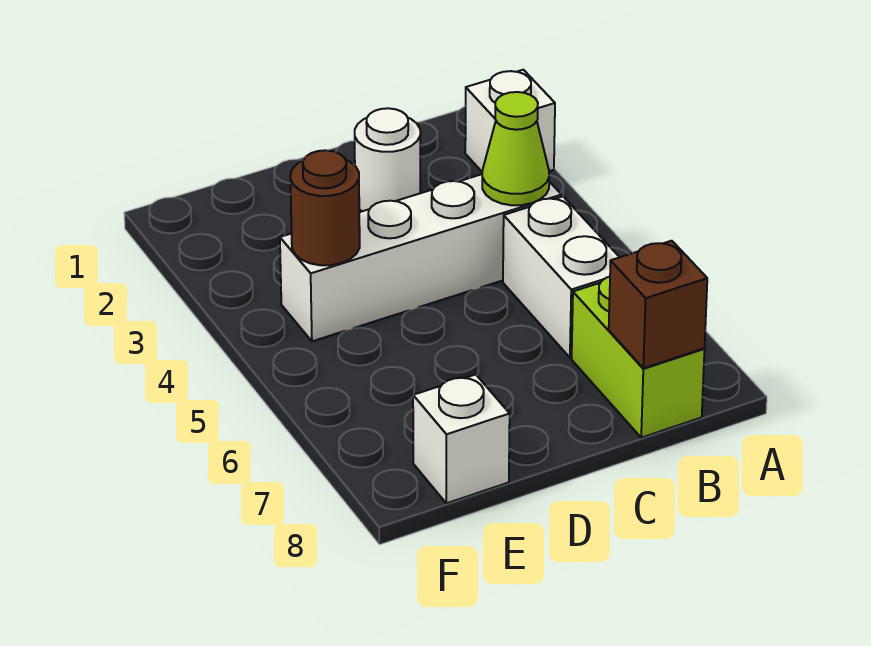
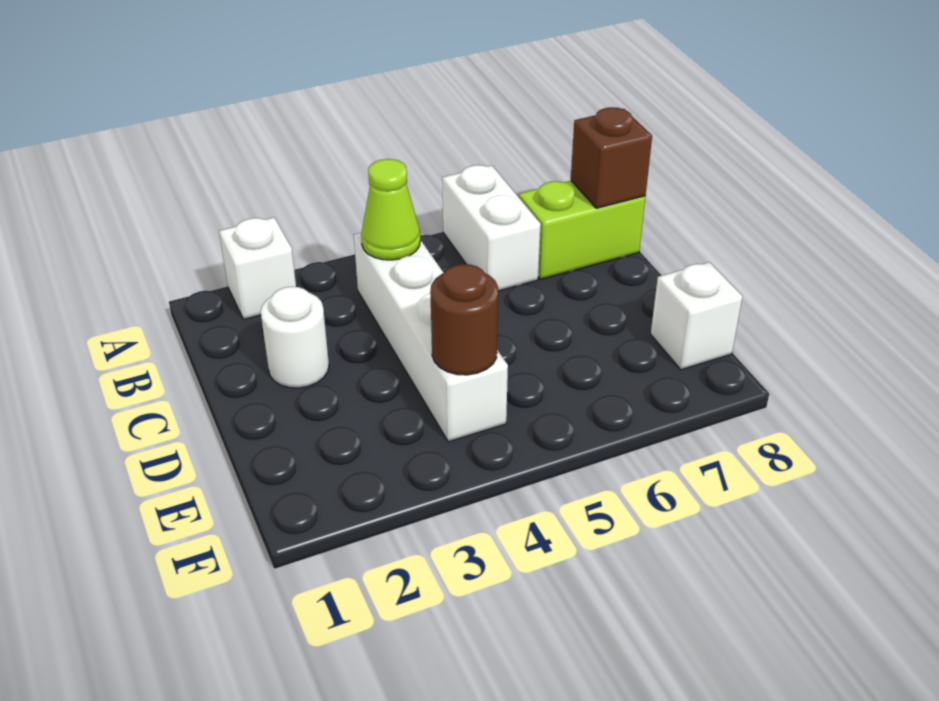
white 1x2 brick [503,197,619,358] -> white 1x2 brick turned to [442,165,541,291]

